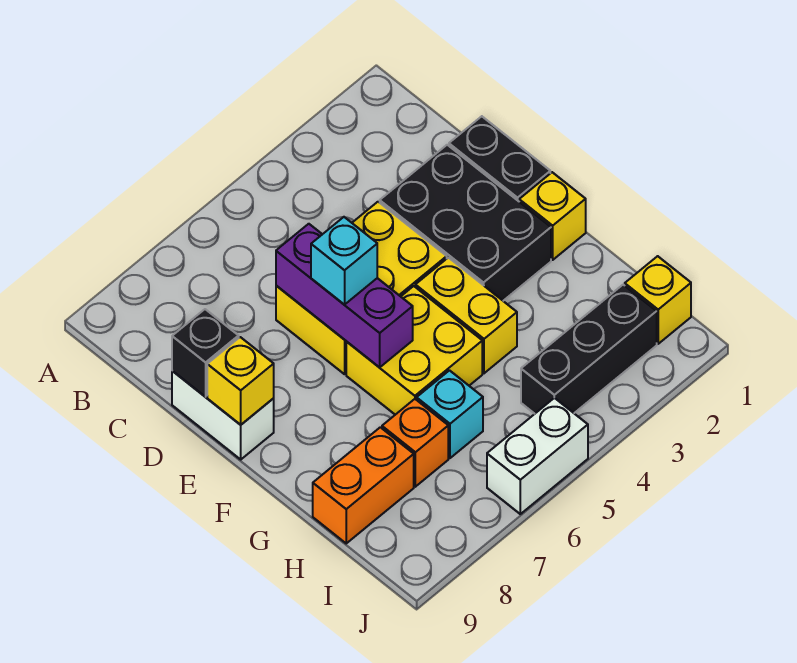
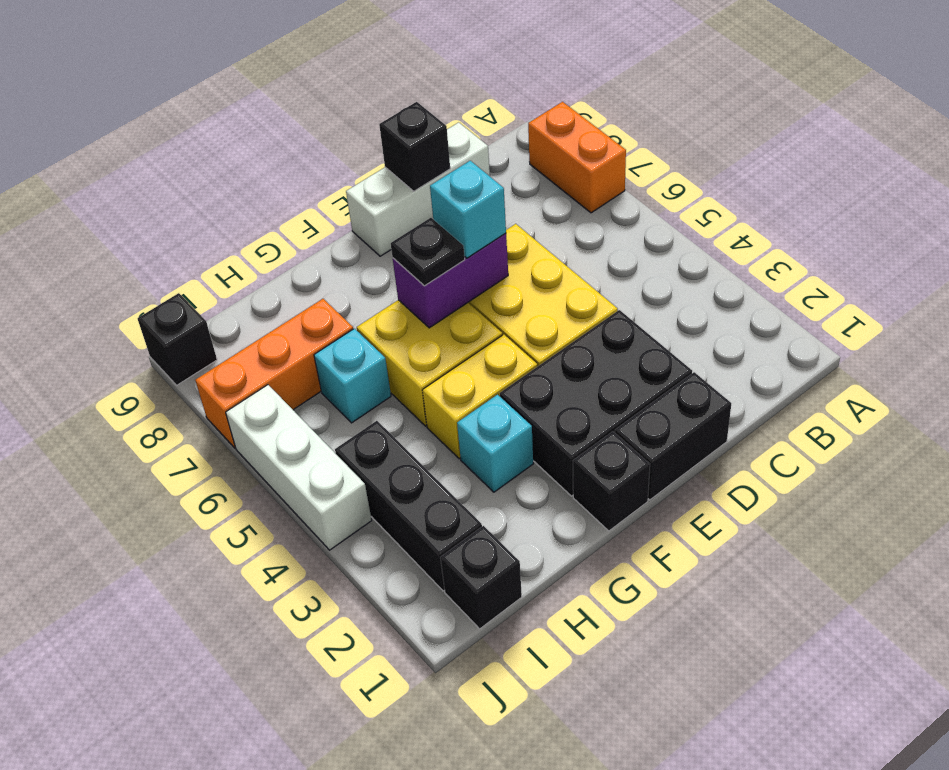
purple 1x3 brick [276,224,413,367] -> purple 1x2 brick [393,233,508,328]
white 1x2 brick [172,371,274,459] -> white 1x3 brick [346,122,490,256]
yellow 1x1 brick [207,337,274,425] -> none
yellow 1x1 brick [519,172,586,260] -> black 1x1 brick [573,432,650,531]
none -> black 1x1 plate [391,218,465,286]
none -> cyan 1x1 brick [457,395,533,492]
orange 1x1 brick [382,399,448,487] -> orange 1x3 brick [195,299,353,448]
orange 1x2 brick [313,427,414,543] -> orange 1x2 brick moved to [528,102,626,213]
yellow 1x1 brick [625,256,691,344] -> black 1x1 brick [440,526,522,629]
white 1x2 brick [487,398,588,514] -> white 1x3 brick [226,385,372,550]
none -> black 1x1 brick [138,293,217,385]

